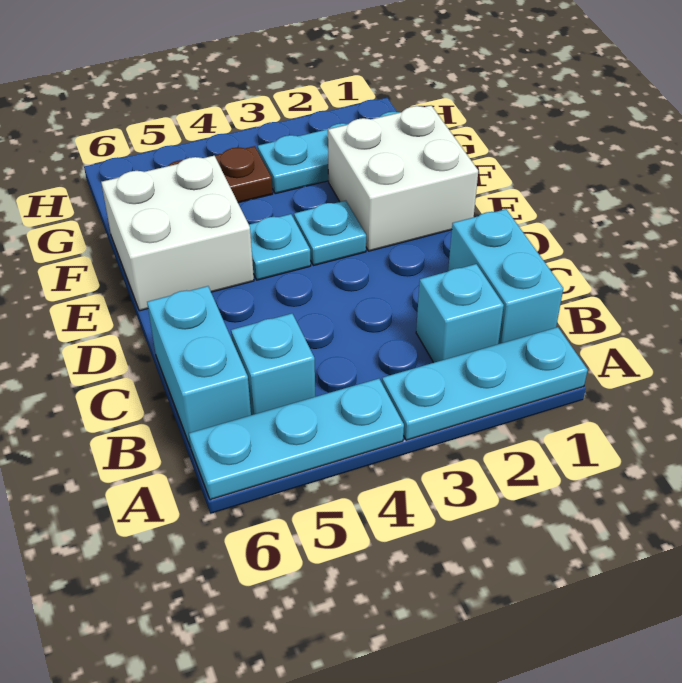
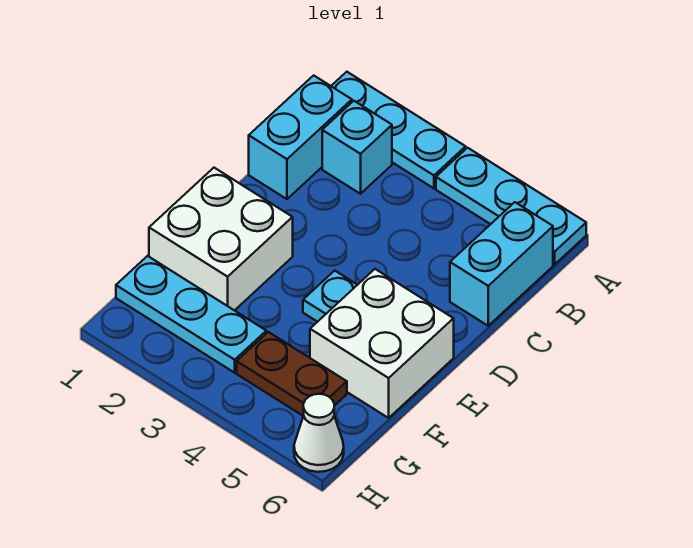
cyan 1x1 brick [231,314,315,415] -> none
cyan 1x1 plate [294,201,366,266] -> none
none -> white 1x1 cone [294,394,344,472]

